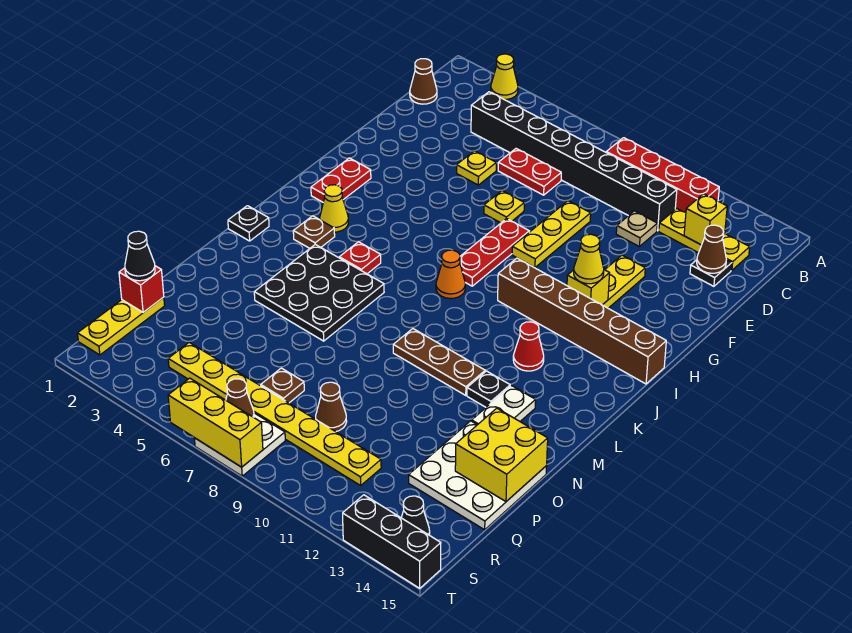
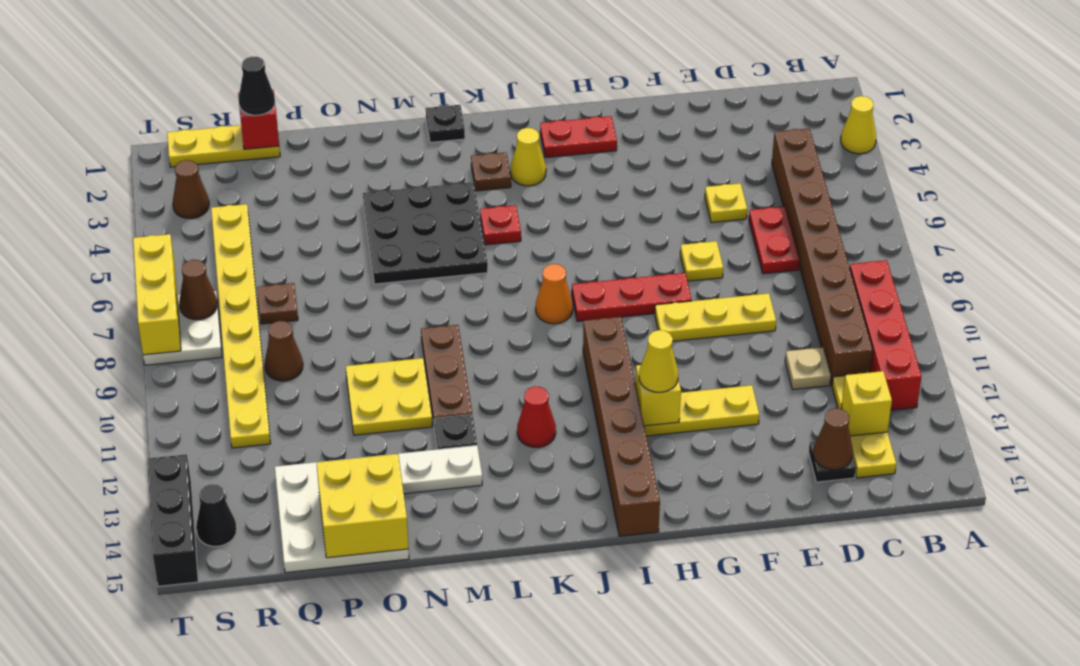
brown 1x1 cone [410,59,437,104] -> brown 1x1 cone moved to [173,160,209,219]
black 1x8 brick [471,92,677,231] -> brown 1x8 brick [772,128,873,385]
none -> yellow 2x2 plate [346,358,432,435]

